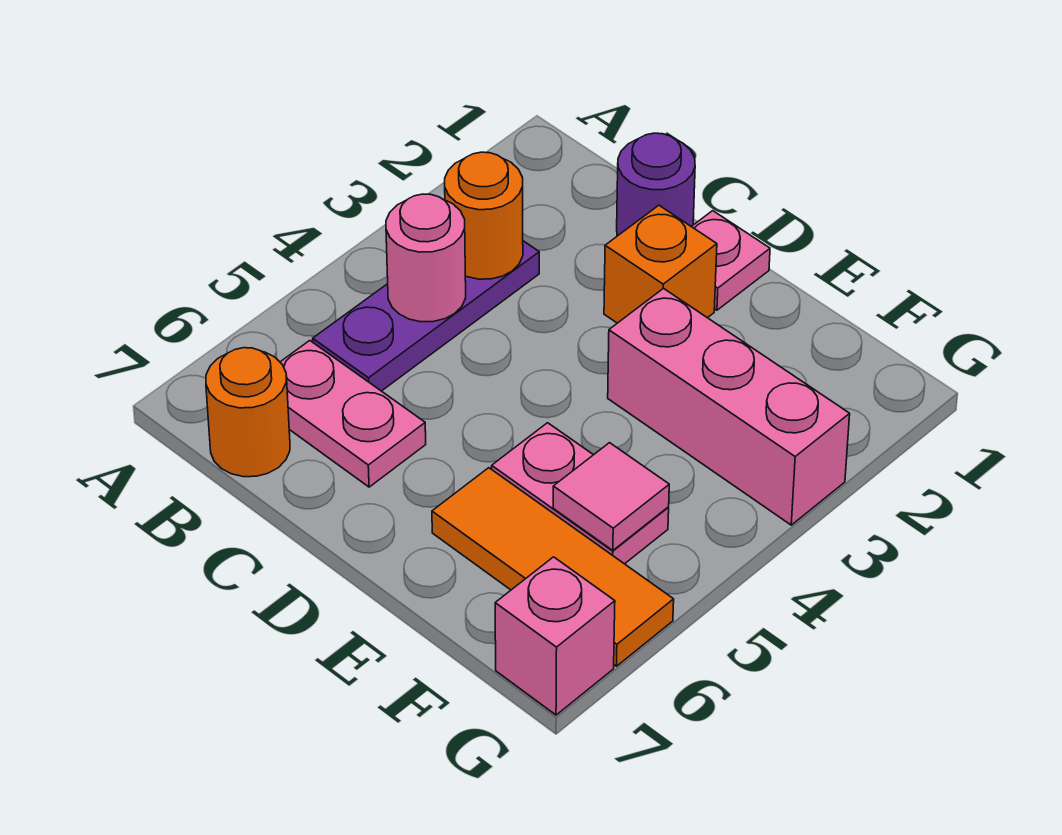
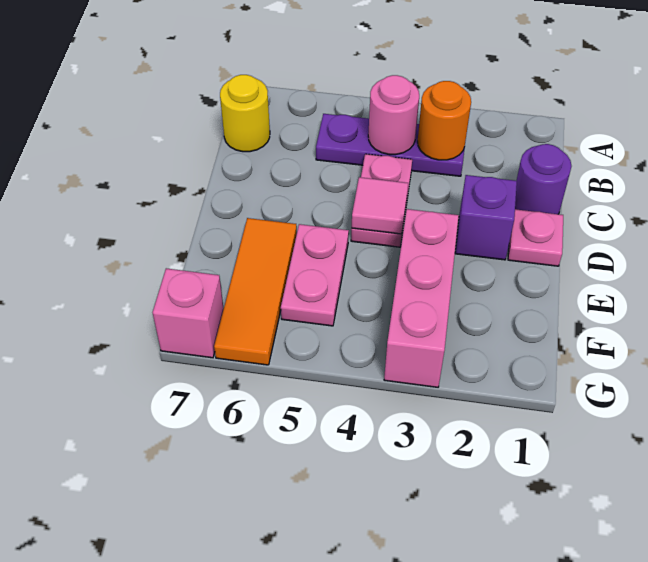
pink 1x2 plate [280,341,426,487] -> pink 1x2 plate moved to [351,154,412,247]
orange 1x1 round brick [206,348,290,477] -> yellow 1x1 round brick [220,75,270,152]
orange 1x1 brick [604,205,717,323] -> purple 1x1 brick [455,175,517,260]
pink 1x1 tile [553,443,669,550] -> pink 1x1 tile moved to [352,177,408,234]

